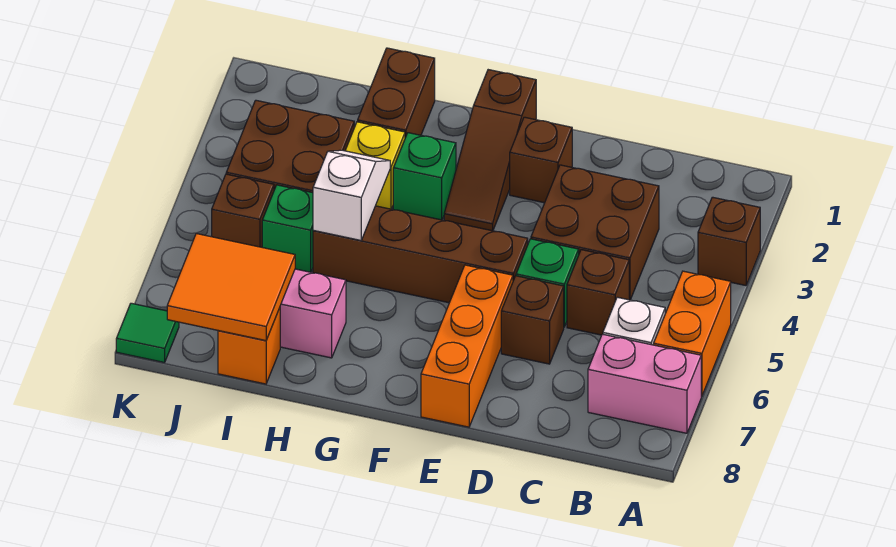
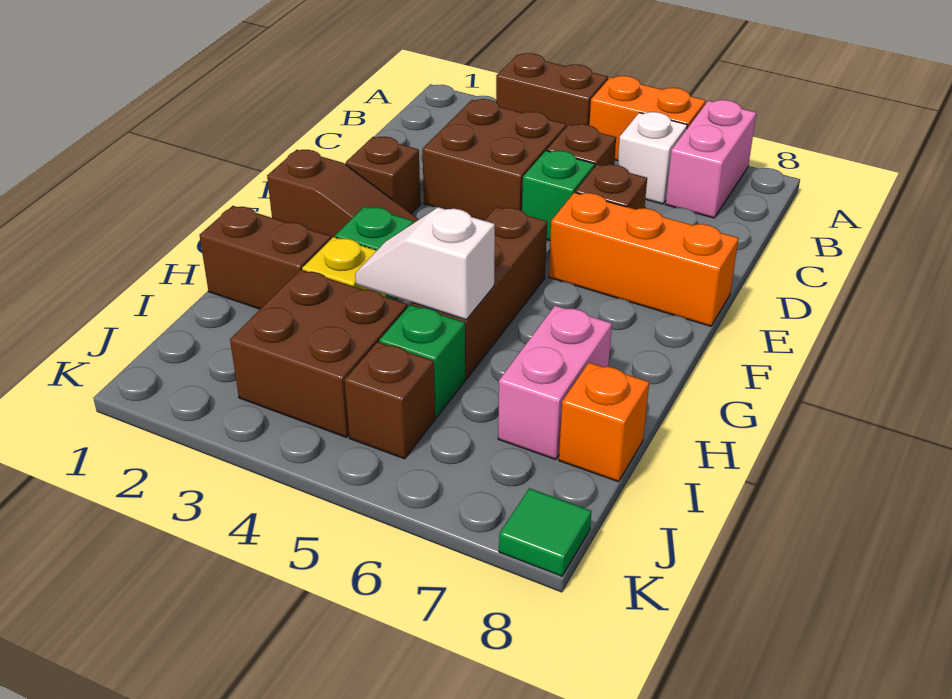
brown 1x1 brick [698,197,760,286] -> brown 1x2 brick [496,53,608,127]
brown 1x4 brick [313,206,528,303] -> brown 1x3 brick [412,207,547,379]
orange 2x2 tile [167,234,295,341] -> none

